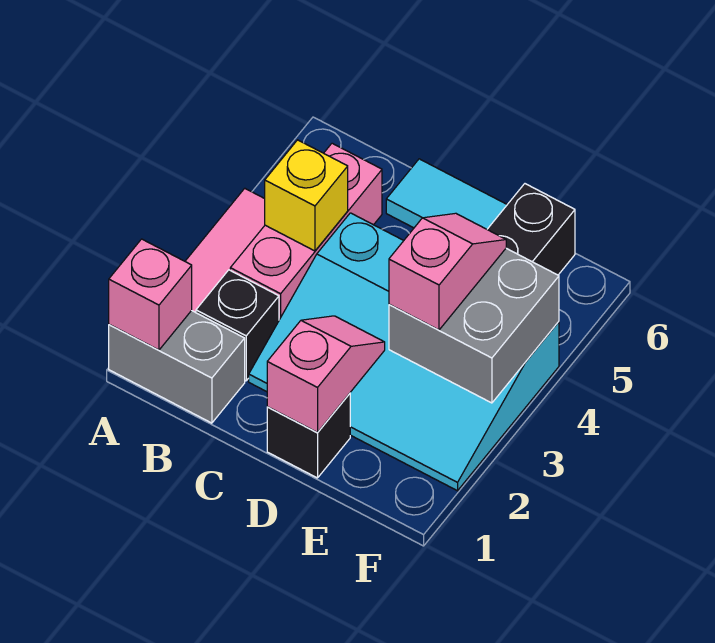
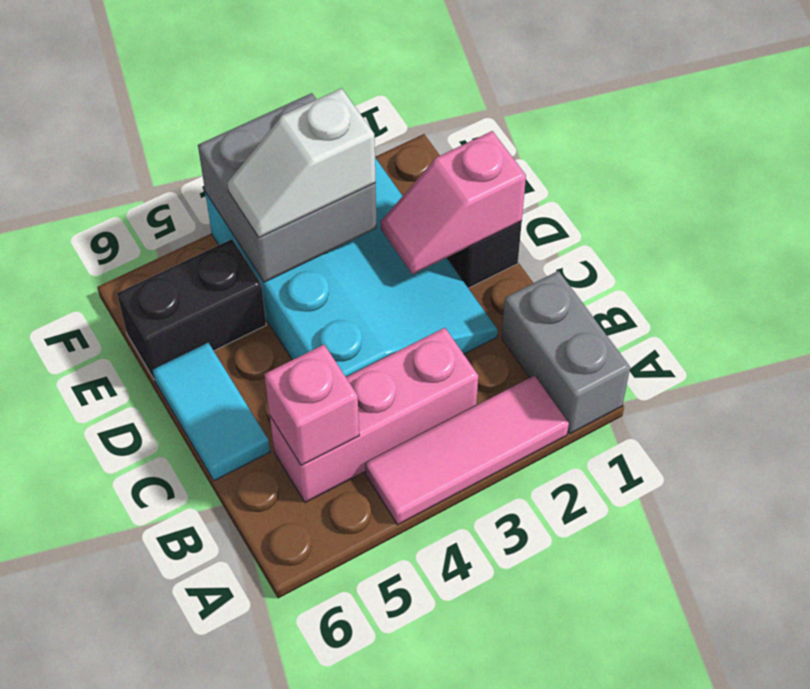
pink 1x1 brick [109,239,192,350] -> pink 1x1 brick moved to [264,345,359,466]
black 1x1 brick [196,270,279,381] -> none
yellow 1x1 brick [265,140,348,251] -> none
pink 1x2 slope [389,213,506,330] -> white 1x2 slope [227,88,376,237]

